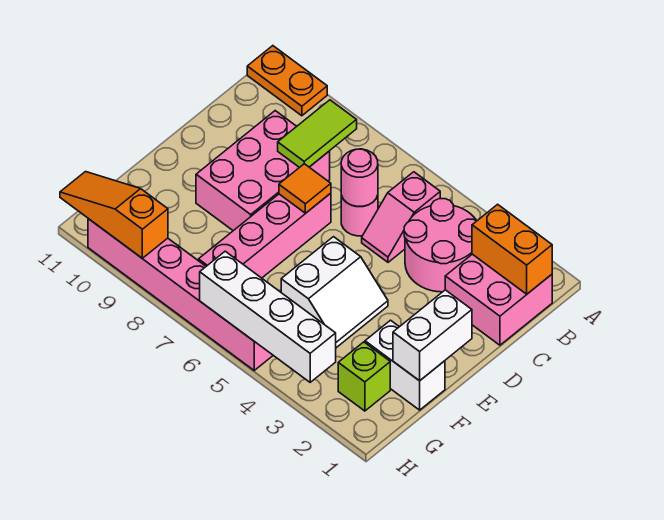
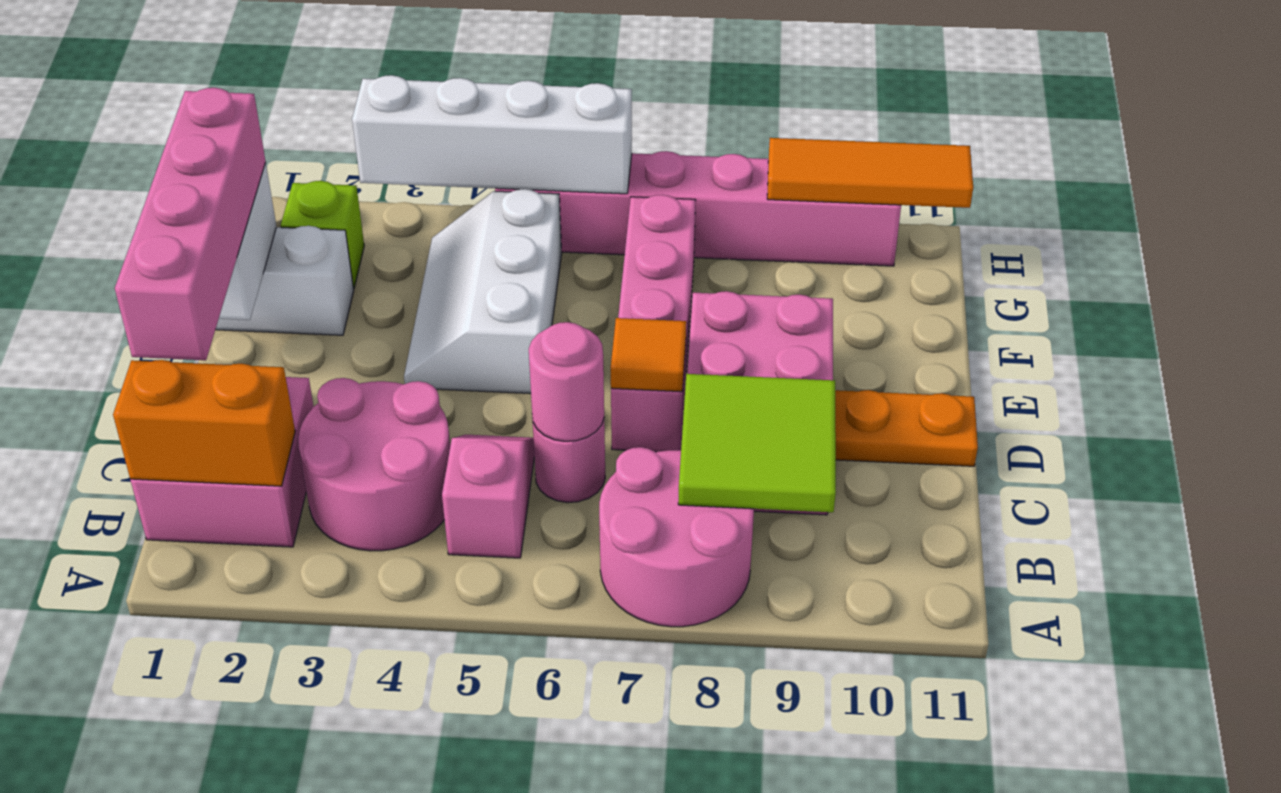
none -> pink 2x2 round brick [599,447,754,627]
orange 1x2 plate [247,46,327,116] -> orange 1x2 plate moved to [835,390,978,466]
lime 1x2 tile [278,100,357,168] -> lime 2x2 tile [678,374,836,512]
none -> pink 1x4 brick [115,88,266,360]
white 2x2 slope [281,237,388,348] -> white 2x3 slope [404,189,562,394]
orange 1x3 slope [60,172,168,258] -> orange 1x3 tile [767,138,973,208]

